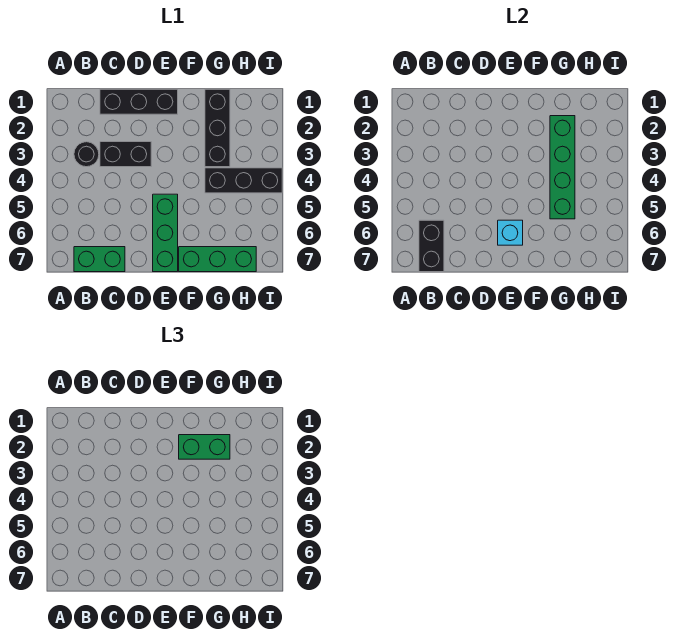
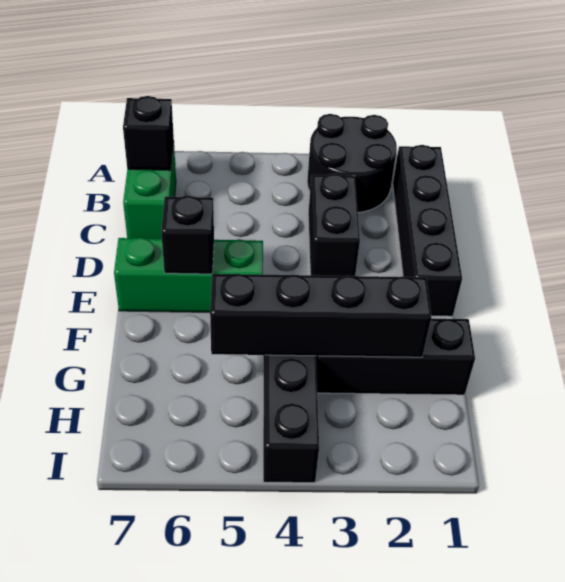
black 1x1 round brick [74,142,99,167] -> black 2x2 round brick [307,114,397,213]
black 1x2 brick [419,220,444,272] -> black 1x1 brick [123,96,174,170]
black 1x3 brick [100,89,178,114] -> black 1x4 brick [393,145,462,316]
cyan 1x1 brick [498,220,523,245] -> black 1x1 brick [161,196,214,274]
green 1x2 brick [179,435,230,459] -> none
green 1x3 brick [179,247,256,272] -> none
green 1x4 brick [550,116,575,219] -> black 1x4 brick [210,273,431,357]

